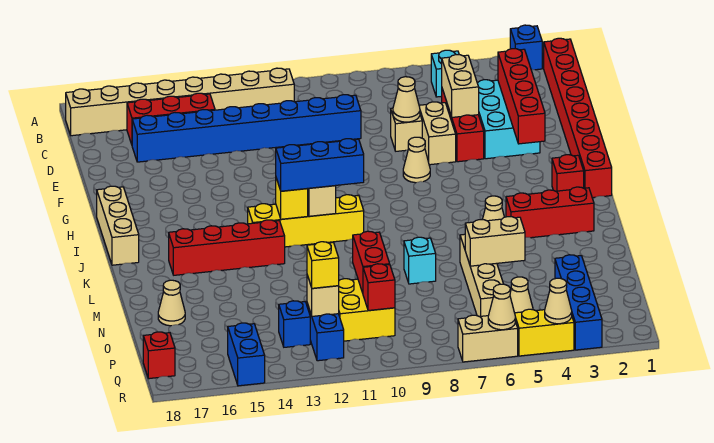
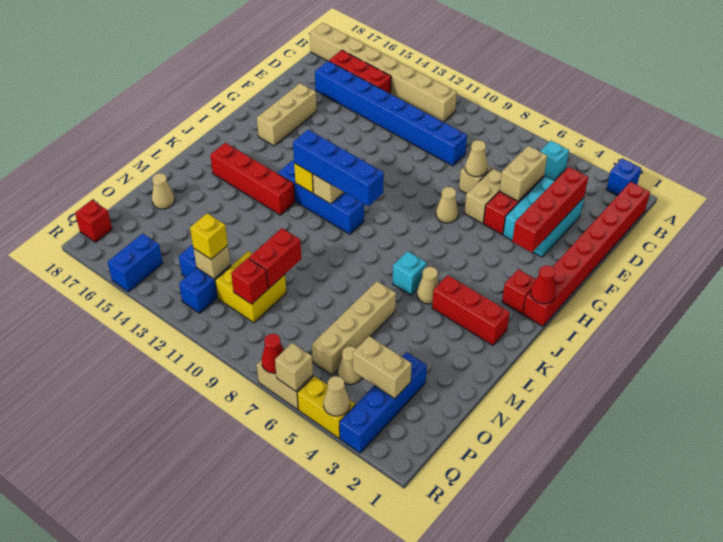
tan 1x3 brick [97,186,139,265] -> tan 1x3 brick moved to [257,83,317,146]
none -> red 1x1 cone [531,265,556,304]
yellow 1x4 brick [248,195,364,247] -> blue 1x4 brick [278,160,364,234]
blue 1x3 brick [276,139,364,191] -> blue 1x4 brick [293,130,384,206]
cyan 1x1 brick [404,237,436,284] -> cyan 1x1 brick moved to [393,251,427,295]
tan 1x2 brick [465,217,525,266] -> tan 1x2 brick moved to [353,336,412,399]
tan 1x1 cone [488,284,515,330] -> tan 1x1 brick [275,343,313,391]
none -> red 1x1 cone [261,334,284,373]

